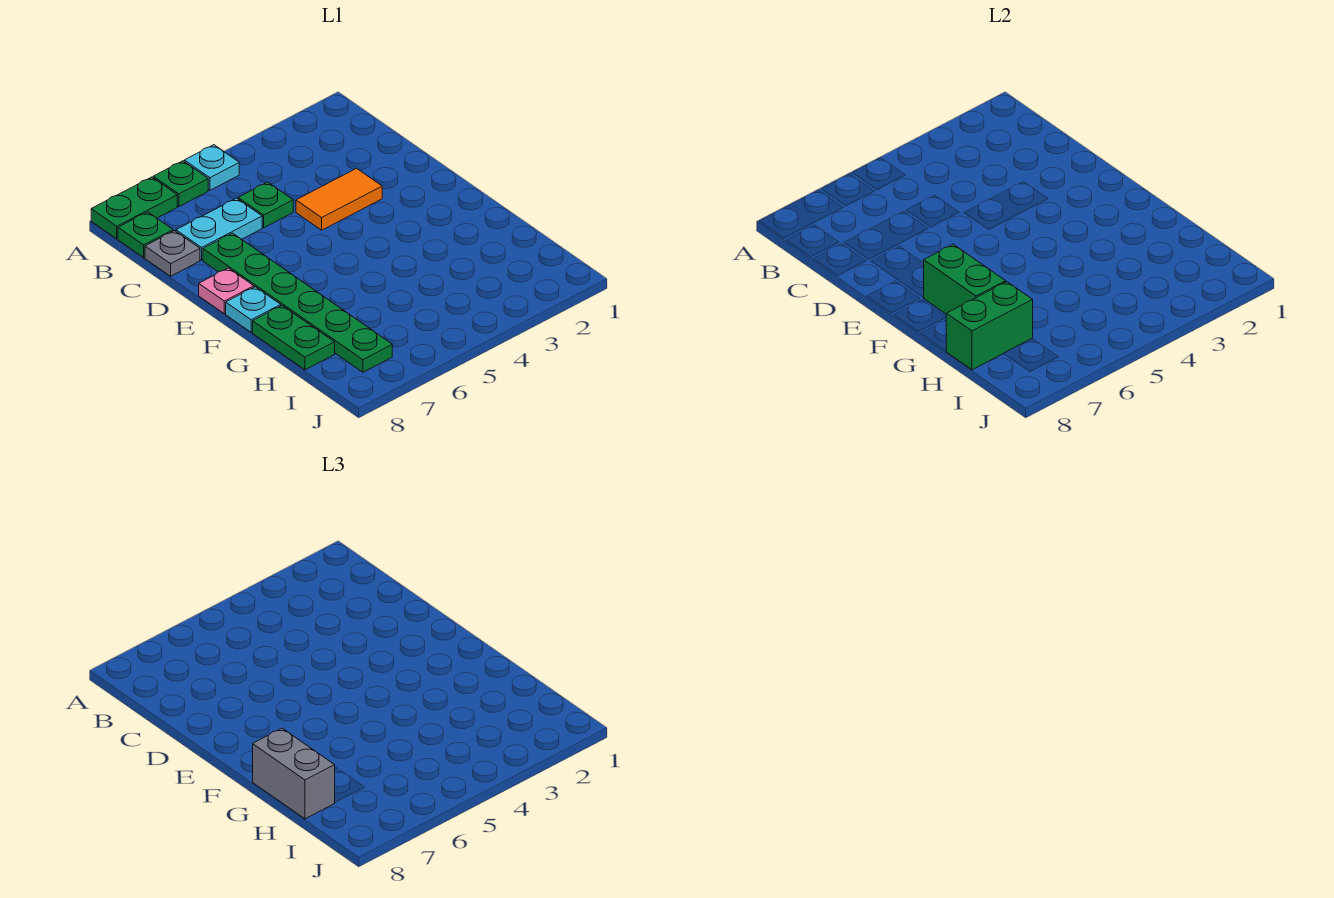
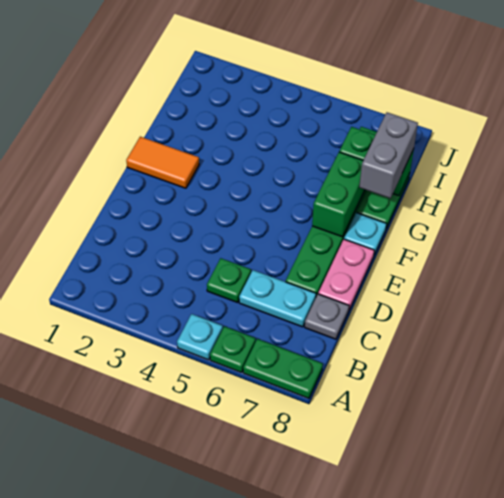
green 1x1 plate [118,212,173,257] -> none
orange 1x2 tile [296,168,382,230] -> orange 1x2 tile moved to [126,137,199,188]
pink 1x1 plate [199,268,254,314] -> pink 1x2 plate [318,239,374,310]

